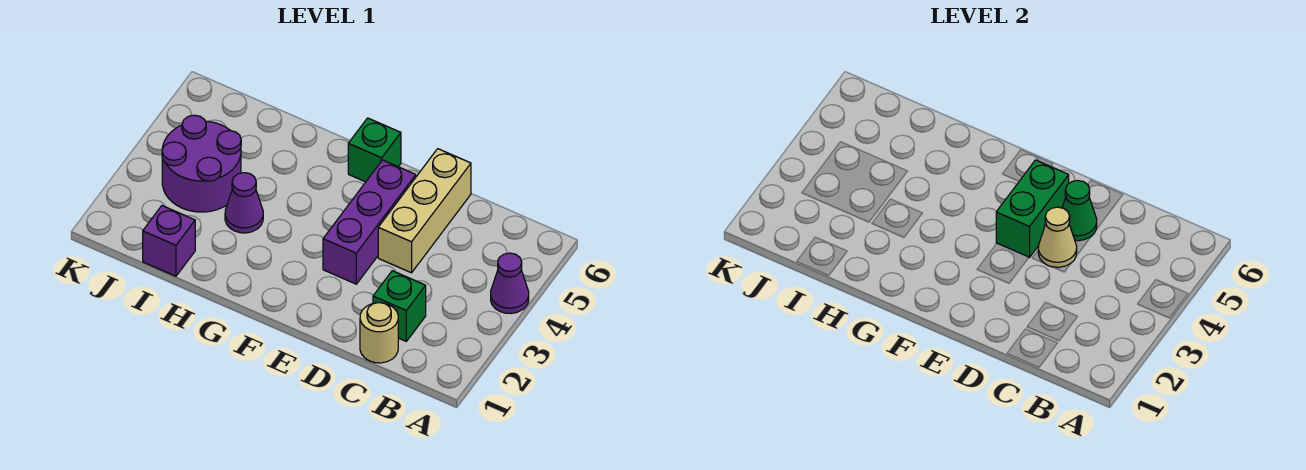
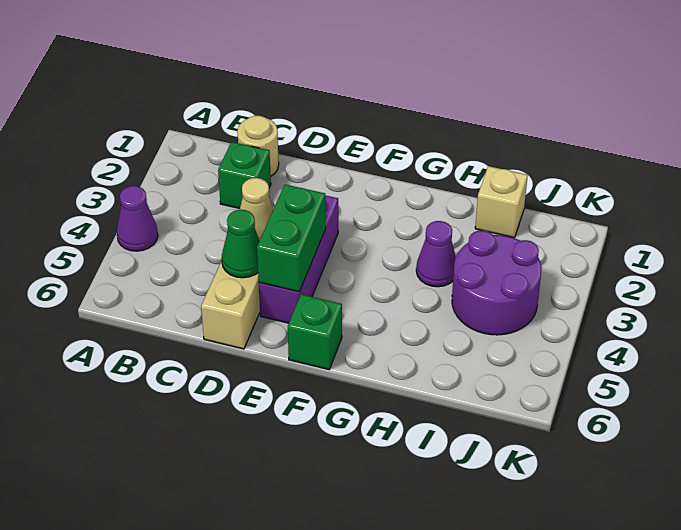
purple 1x1 brick [143,206,195,276] -> tan 1x1 brick [475,166,528,238]

